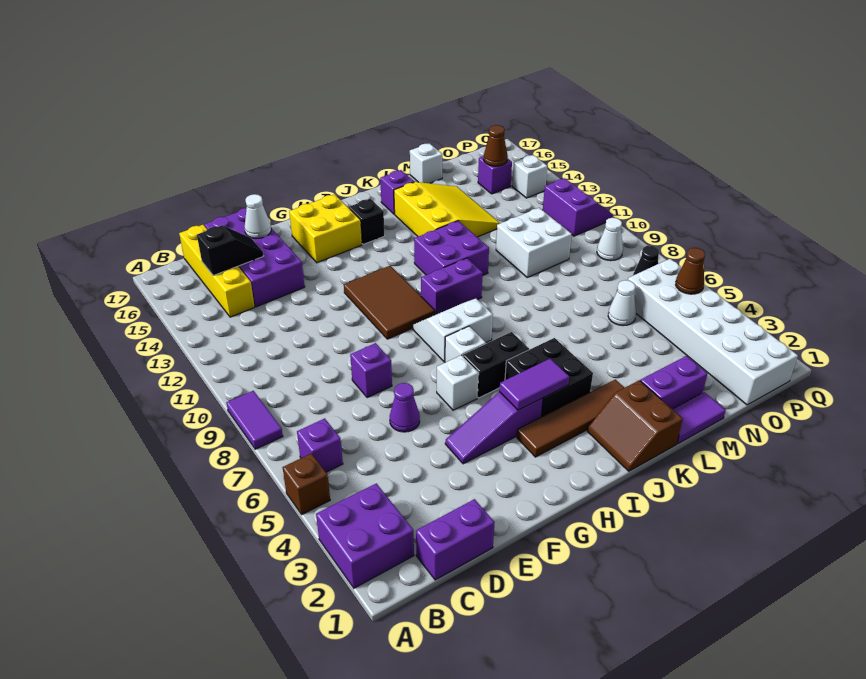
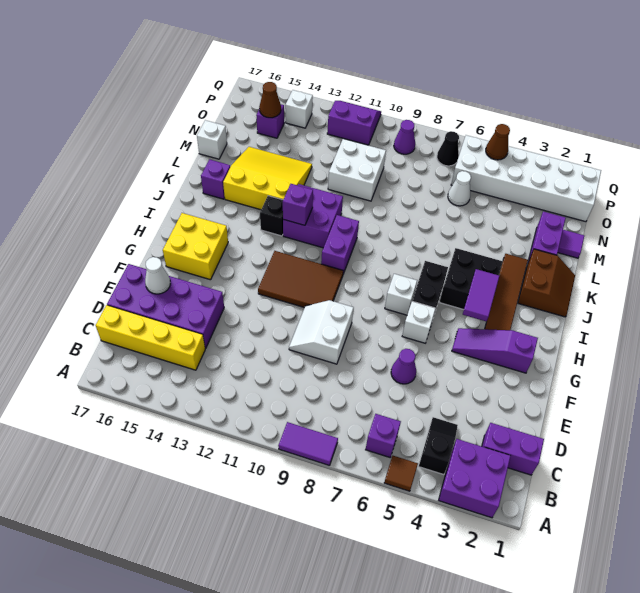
brown 1x1 brick [283,453,330,514] -> brown 1x1 tile [384,456,418,491]
purple 1x2 brick [416,499,495,580] -> purple 1x2 brick turned to [482,423,544,475]
black 1x2 slope [197,225,263,276] -> black 1x2 slope moved to [419,417,458,475]
purple 1x1 brick [350,343,392,398] -> purple 1x1 brick moved to [283,184,313,225]
purple 1x3 slope [445,392,543,464] -> purple 1x3 slope turned to [452,328,538,373]
white 2x2 slope [413,299,493,362] -> white 2x2 slope moved to [289,300,354,364]
black 1x1 brick [349,199,385,245] -> black 1x1 brick moved to [260,196,283,236]
brown 2x2 slope [587,380,683,471] -> brown 2x2 slope turned to [518,249,575,317]
purple 1x2 tile [673,392,726,444] -> purple 1x1 tile [558,230,584,258]
white 1x1 cone [597,218,623,261] -> purple 1x1 cone [394,120,415,154]

